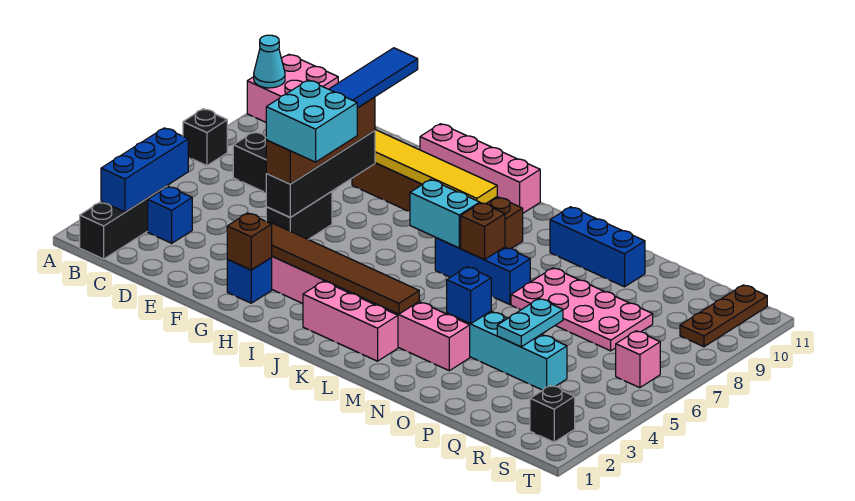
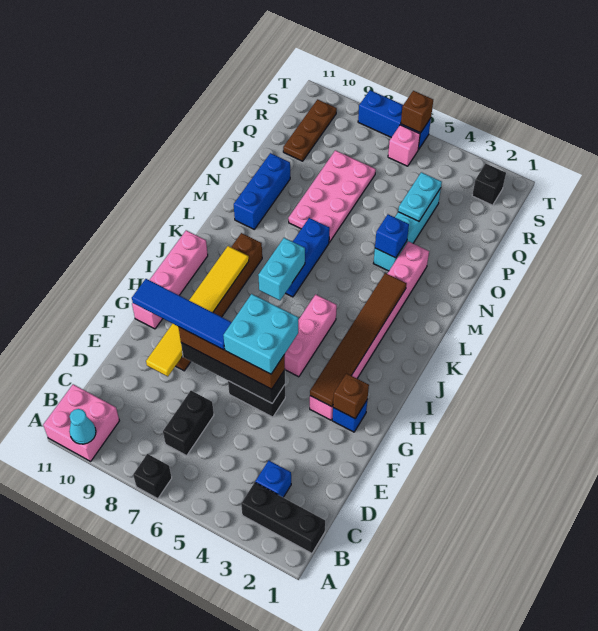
blue 1x3 brick [101,128,188,212] -> blue 1x3 brick moved to [358,90,431,150]
pink 1x3 brick [303,281,398,361] -> pink 1x3 brick moved to [284,294,337,377]
brown 1x1 brick [461,203,505,260] -> brown 1x1 brick moved to [401,91,433,133]
cyan 1x2 plate [497,299,563,347] -> cyan 1x2 plate turned to [398,172,442,221]
brown 1x3 plate [680,285,767,347] -> brown 1x3 plate turned to [283,99,337,161]

